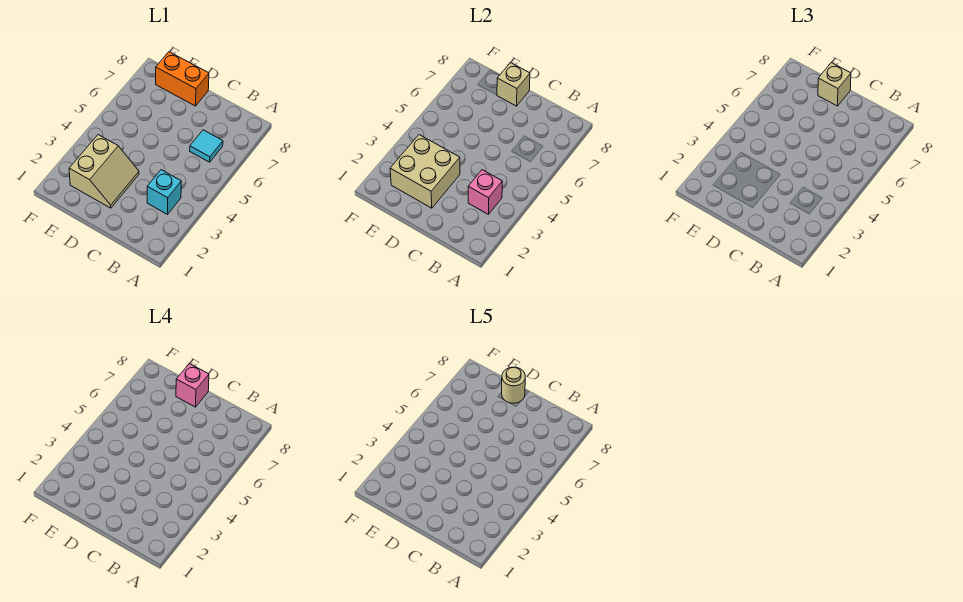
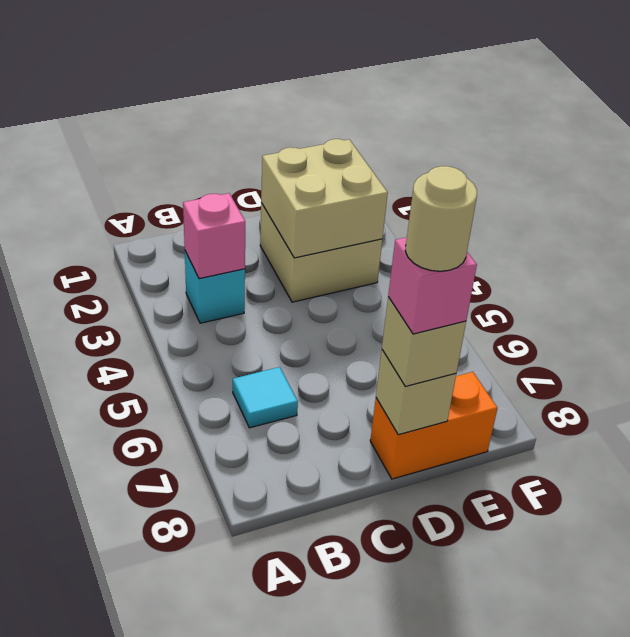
tan 2x2 slope [69,135,139,208] -> tan 2x2 brick [260,203,382,302]

